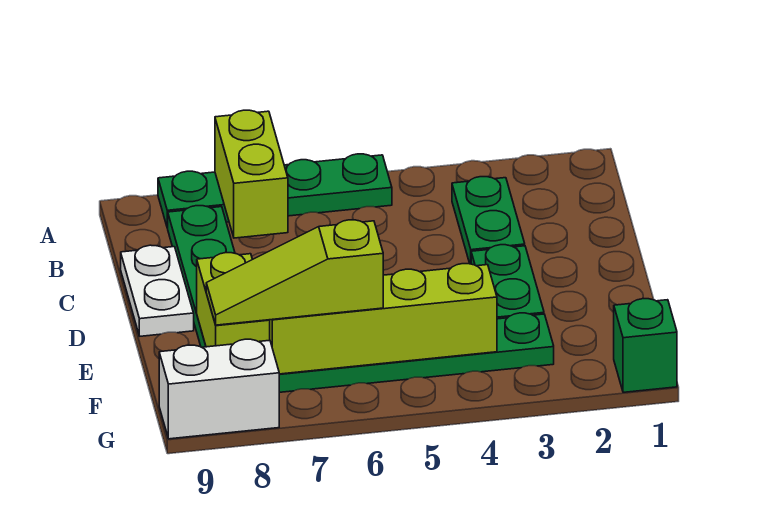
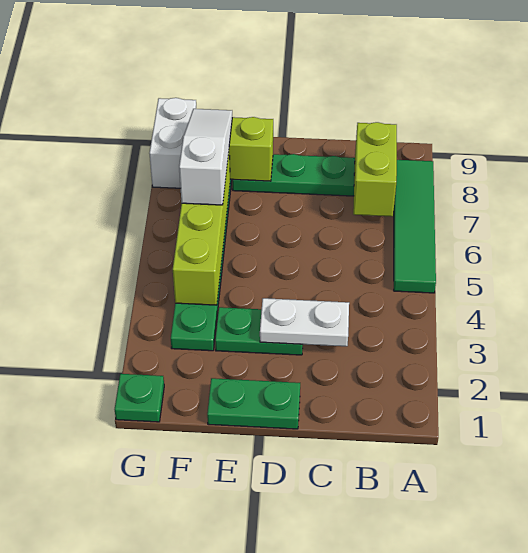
green 1x4 plate [158,154,392,228] -> green 1x4 tile [394,160,436,293]
lime 1x2 brick [215,110,288,238] -> lime 1x2 brick turned to [353,122,397,217]
green 1x2 plate [452,177,525,264] -> green 1x2 plate moved to [207,378,300,429]
white 1x2 plate [121,245,194,336] -> white 1x2 plate moved to [260,298,349,346]
lime 1x3 slope [206,220,383,325] -> white 1x3 slope [179,109,232,205]
green 1x1 brick [614,299,677,392] -> green 1x1 plate [115,374,164,422]

